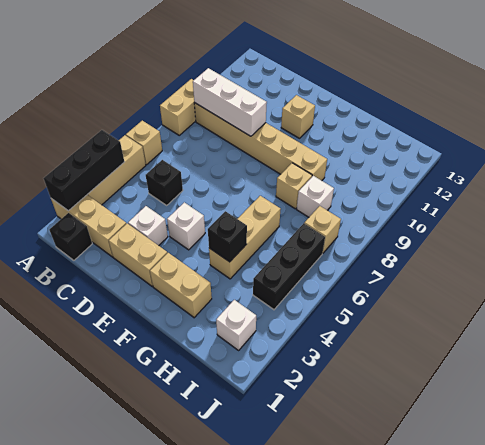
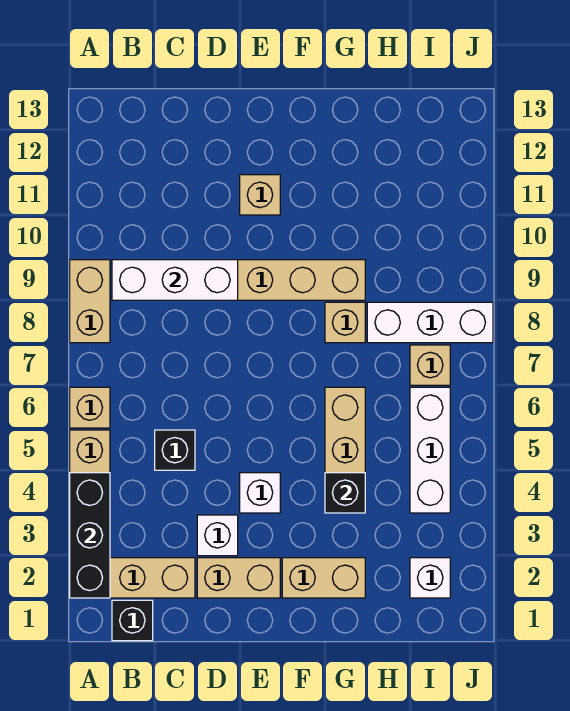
white 1x1 brick [297,176,334,217] -> white 1x3 brick [367,302,493,343]
black 1x3 brick [253,223,325,310] -> white 1x3 brick [410,387,450,513]

